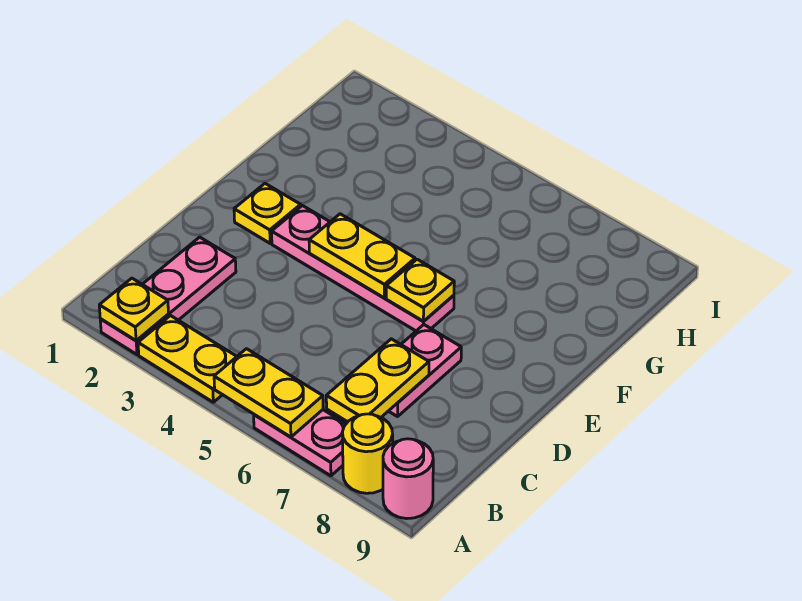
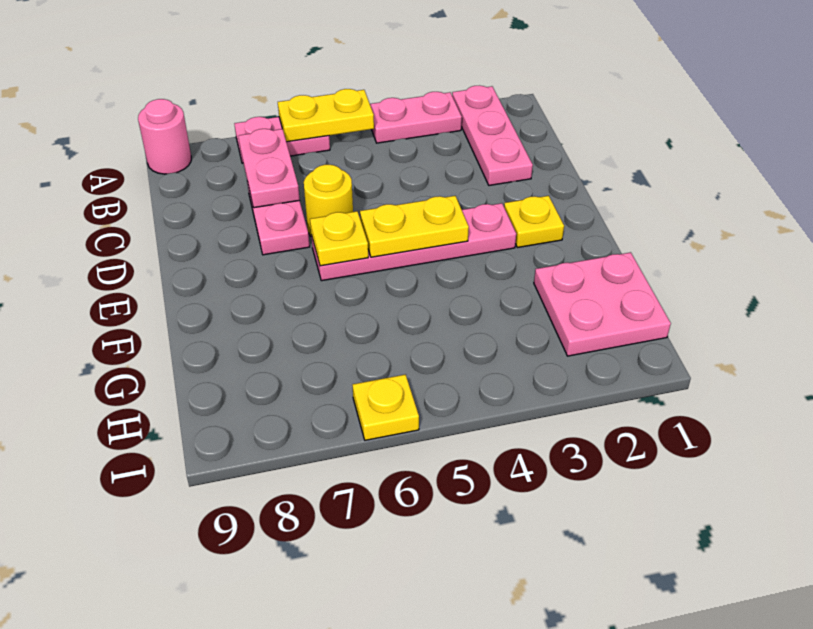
yellow 1x1 plate [99,278,169,341] -> yellow 1x1 plate moved to [353,375,419,440]
yellow 1x2 plate [138,316,237,402] -> pink 1x2 plate [370,92,462,143]
yellow 1x1 round brick [342,414,393,493] -> yellow 1x1 round brick moved to [304,165,353,236]
yellow 1x2 plate [326,339,429,422] -> pink 1x2 plate [239,129,300,208]
none -> pink 2x2 plate [534,252,671,356]

